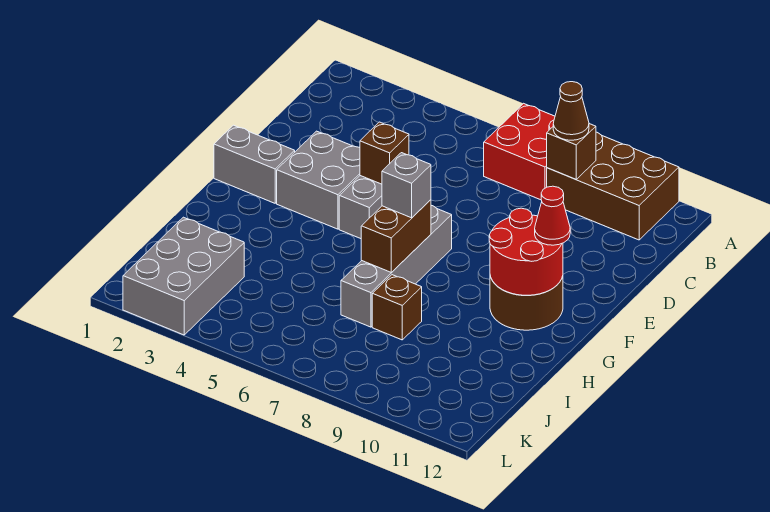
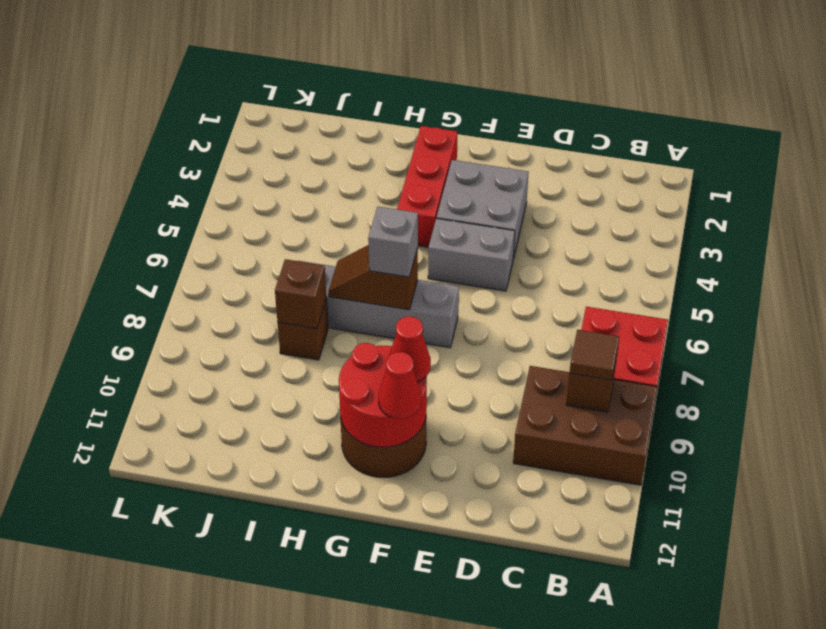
brown 2x3 brick [547,132,679,240] -> brown 2x3 brick turned to [513,366,657,485]
brown 1x1 cone [553,82,589,140] -> brown 1x1 tile [570,330,619,380]
brown 1x1 brick [360,122,409,184] -> brown 1x1 brick moved to [275,259,326,329]
grey 1x2 brick [214,125,295,203] -> none
none -> red 1x1 cone [389,317,431,382]
none -> red 1x3 brick [397,126,457,247]
brown 1x2 brick [361,200,431,272] -> brown 1x2 slope [329,245,418,310]
grey 2x3 brick [123,217,244,335] -> none

